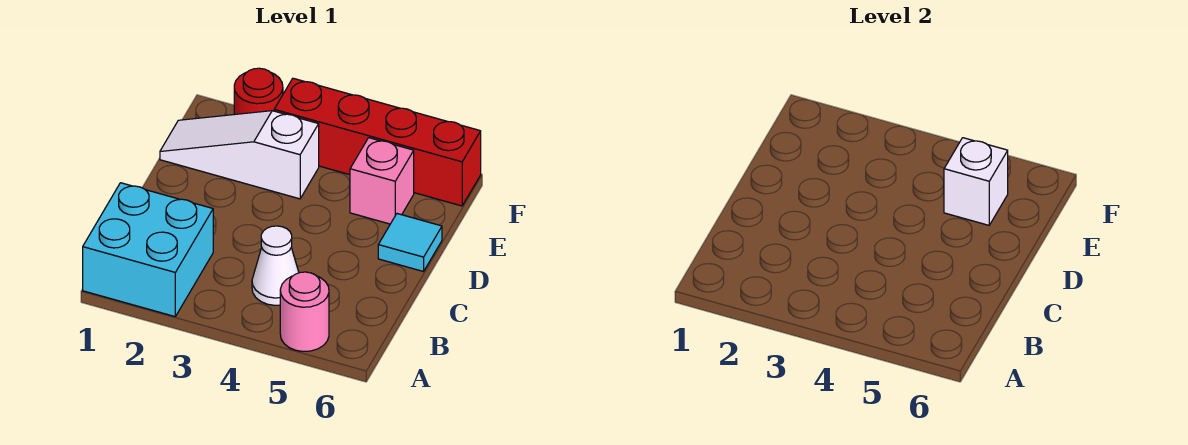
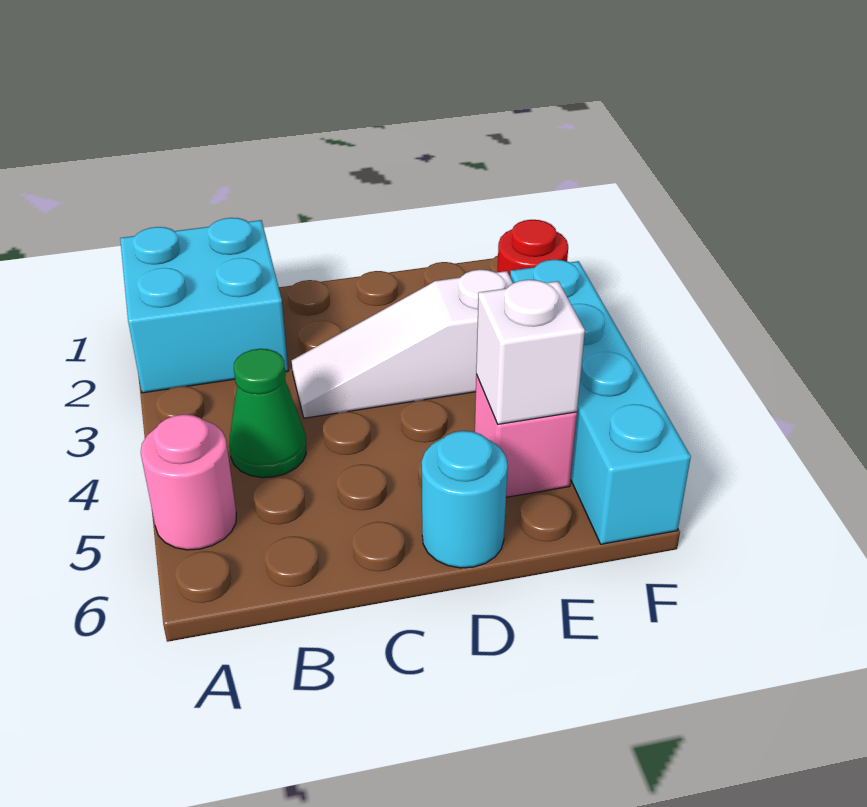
white 1x1 cone [252,226,299,305] -> green 1x1 cone [229,349,306,478]
cyan 1x1 tile [378,214,442,272] -> cyan 1x1 round brick [422,431,508,568]
white 1x3 slope [160,111,319,199] -> white 1x3 slope turned to [291,270,513,418]
red 1x4 brick [274,78,481,206] -> cyan 1x4 brick [510,260,691,544]

